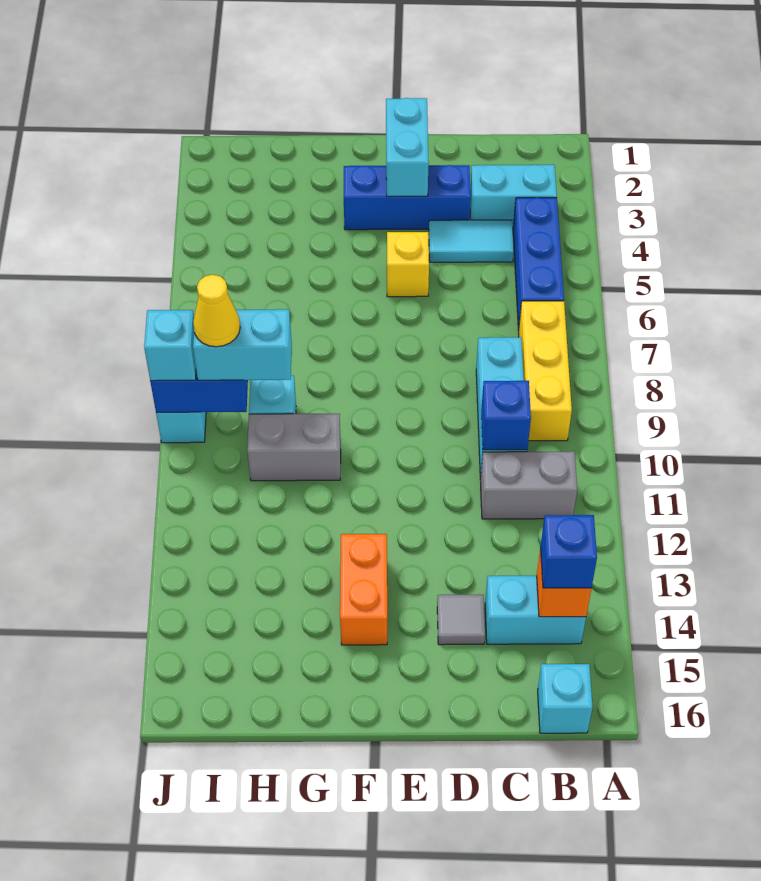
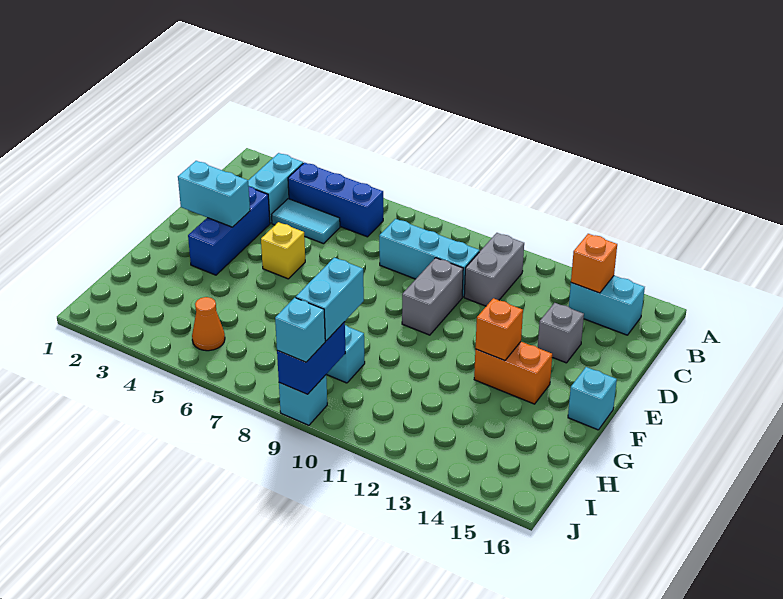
yellow 1x3 brick [518,301,572,441] -> none
cyan 1x2 brick [485,576,586,644] -> cyan 1x2 brick turned to [569,276,645,335]
blue 1x1 brick [540,515,597,588] -> none
cyan 1x1 brick [538,664,593,733] -> cyan 1x1 brick moved to [568,367,617,430]
cyan 1x2 tile [429,220,514,262] -> cyan 1x2 tile turned to [272,199,340,244]
blue 1x1 brick [481,381,531,450] -> none
grey 1x1 tile [437,595,485,645] -> grey 1x1 brick [538,303,584,363]
none -> orange 1x1 brick [475,298,523,361]
grey 1x2 brick [247,414,341,481] -> grey 1x2 brick moved to [402,258,463,335]
none -> orange 1x1 cone [192,297,225,351]
yellow 1x1 cone [193,275,240,347] -> none

